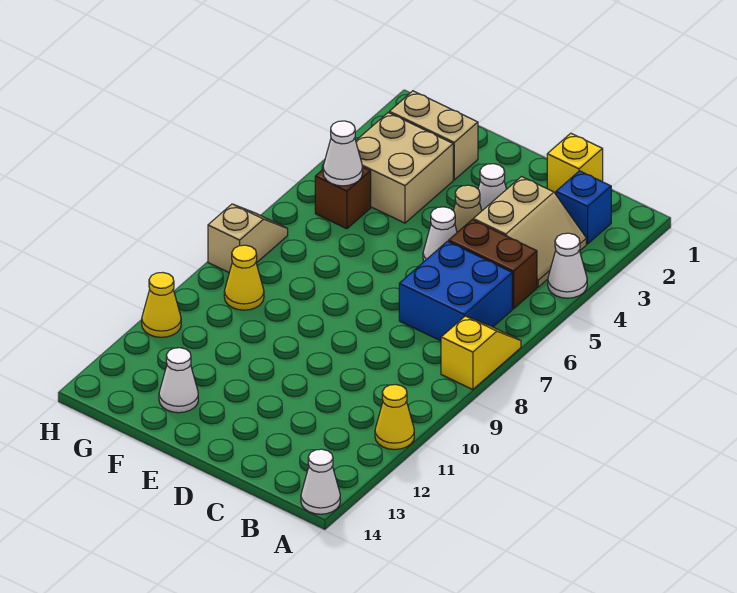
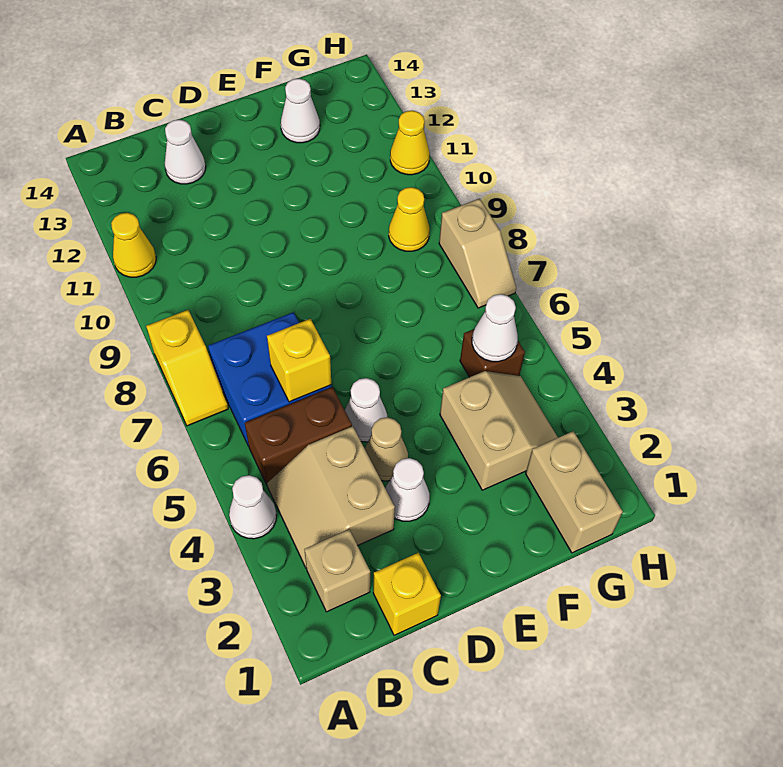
white 1x1 cone [301,449,340,514] -> white 1x1 cone moved to [165,120,206,184]
blue 1x1 brick [556,171,611,244] -> tan 1x1 brick [304,530,370,612]
none -> yellow 1x1 brick [267,319,331,402]
tan 1x2 brick [389,91,478,180] -> tan 1x2 brick turned to [526,431,623,553]
tan 2x2 brick [356,113,453,223] -> tan 2x2 slope [440,371,558,490]

